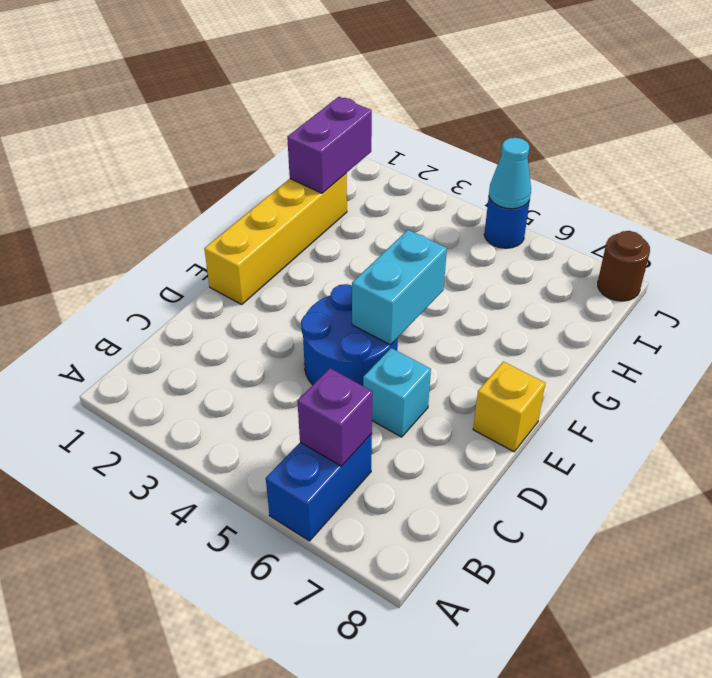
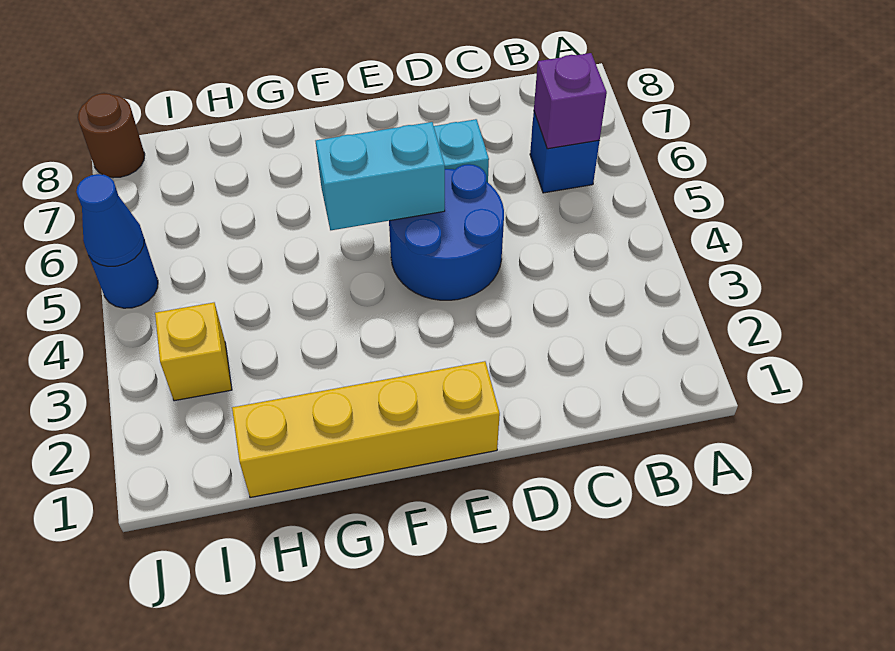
blue 1x2 brick [266,433,372,541] -> blue 1x1 brick [530,112,599,193]
yellow 1x1 brick [473,362,545,452] -> yellow 1x1 brick moved to [155,303,232,401]
purple 1x2 brick [287,97,372,193] -> none
cyan 1x1 cone [489,138,531,209] -> blue 1x1 cone [76,174,144,266]

